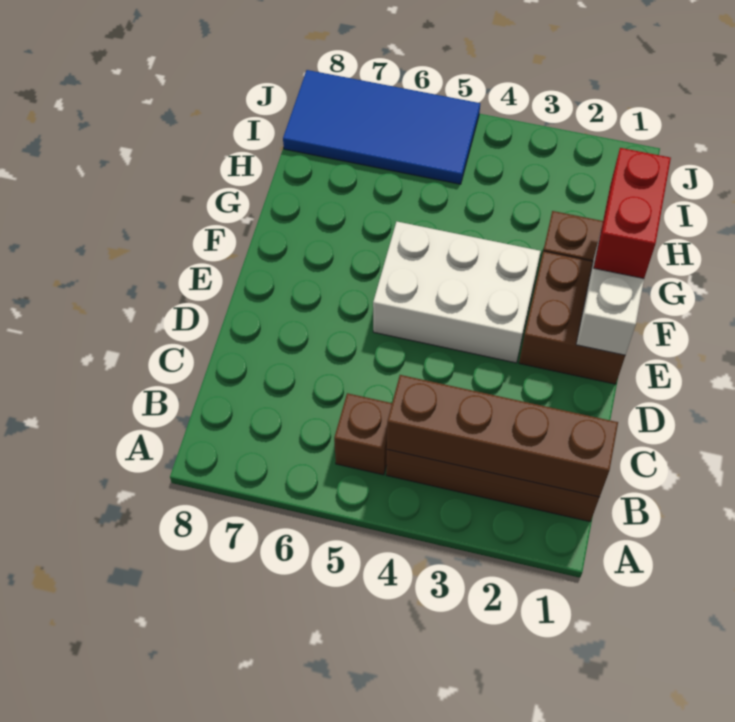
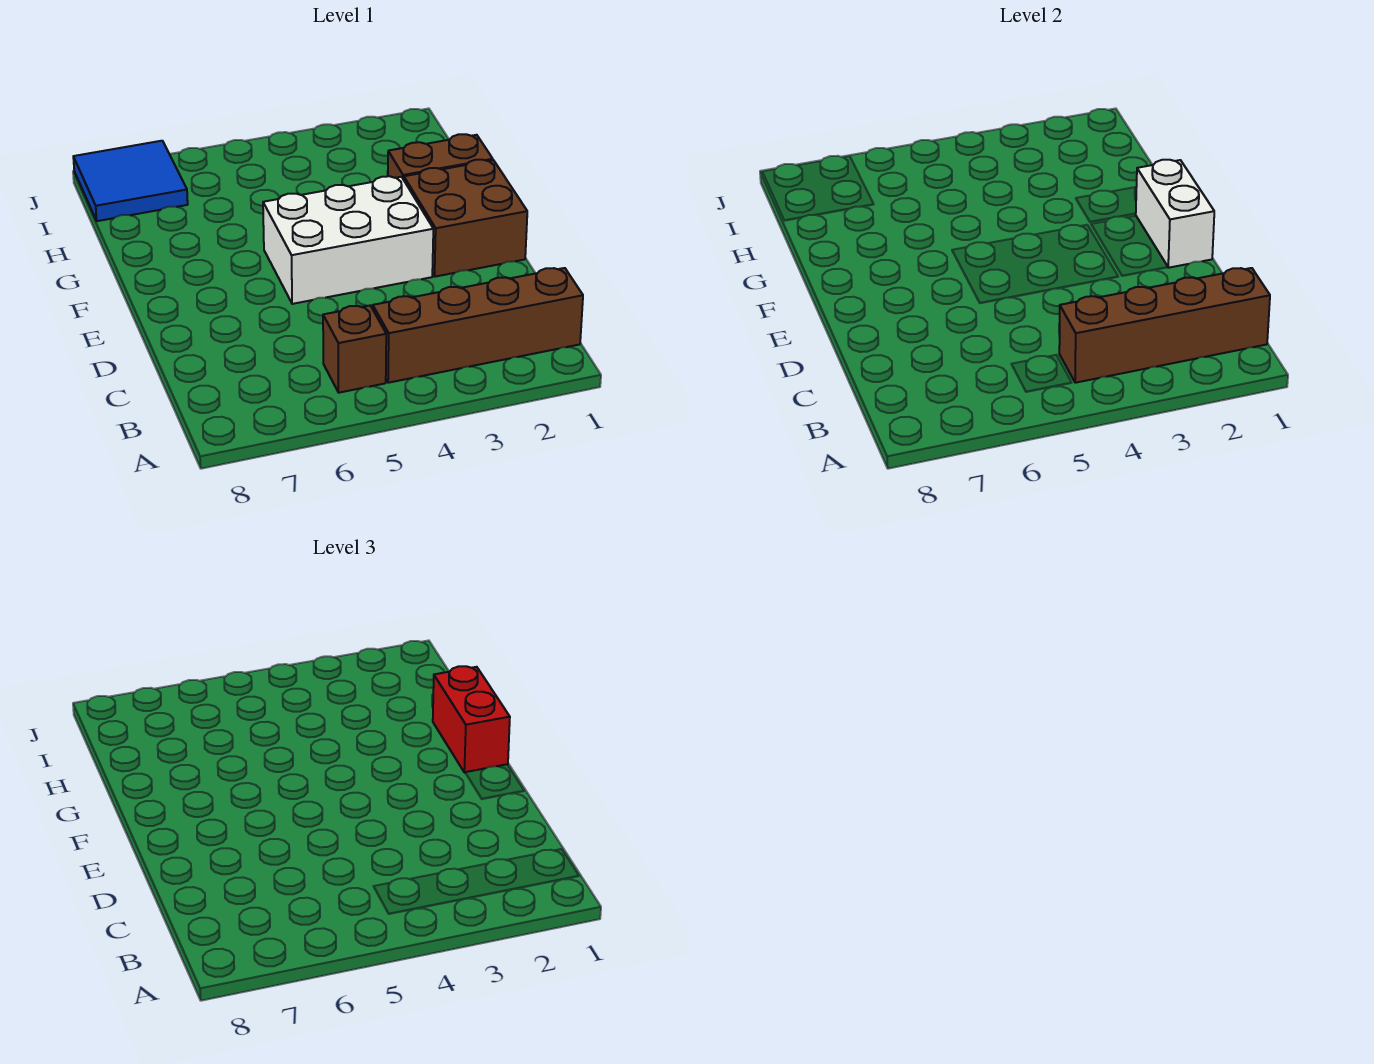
blue 2x4 tile [283,70,480,184] -> blue 2x2 tile [73,141,188,221]

